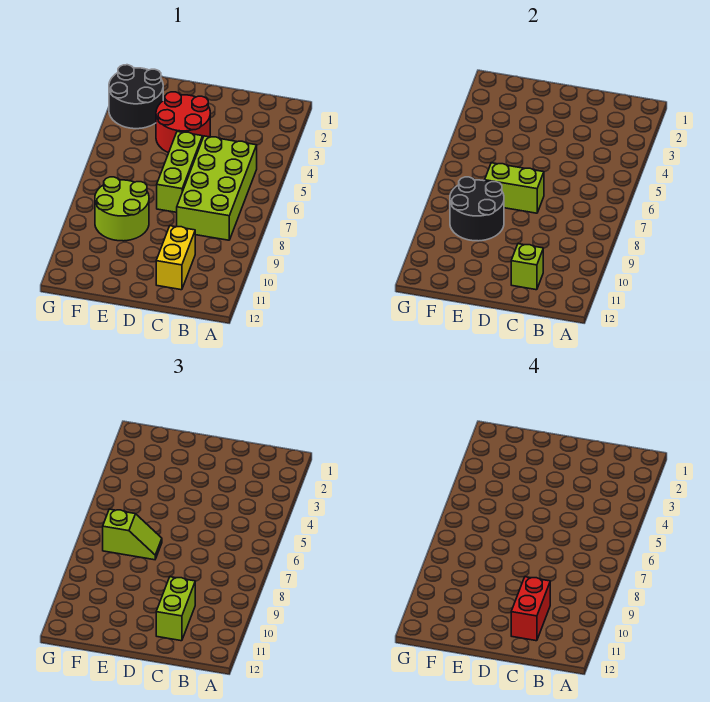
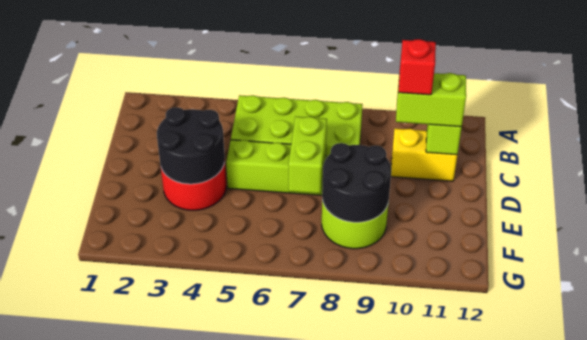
red 1x2 brick [511,577,550,641] -> red 1x1 brick [398,39,436,95]
lime 1x2 slope [103,509,162,560] -> none
black 2x2 round brick [109,65,163,129] -> black 2x2 round brick moved to [157,107,225,184]

